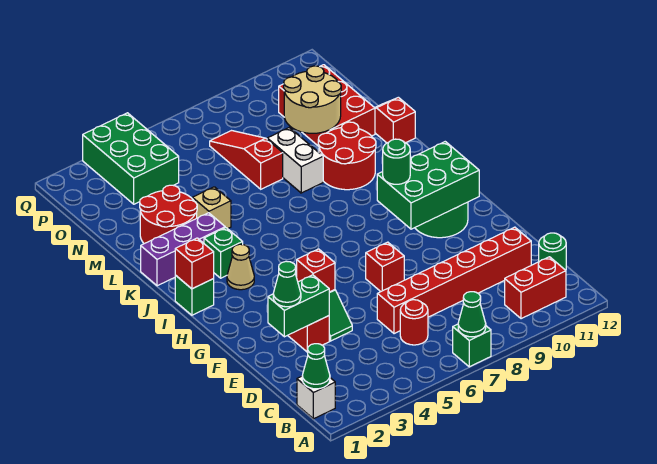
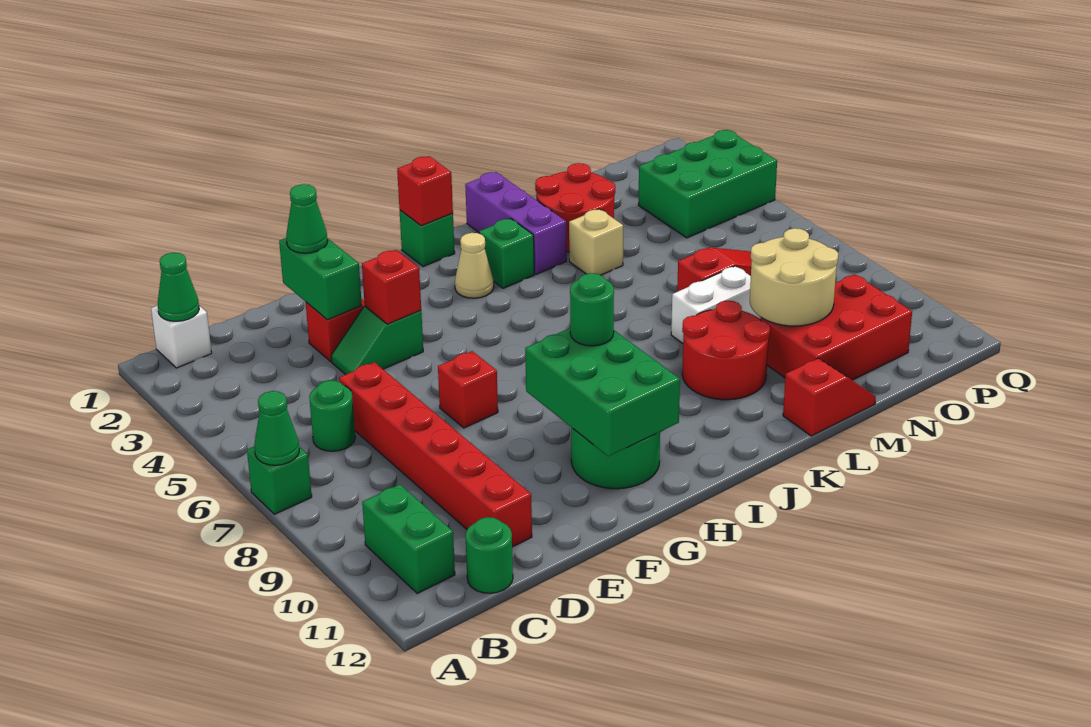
red 1x2 brick [505,257,566,319] -> green 1x2 brick [362,484,455,593]
red 1x1 round brick [400,300,428,345] -> green 1x1 round brick [309,380,355,451]

